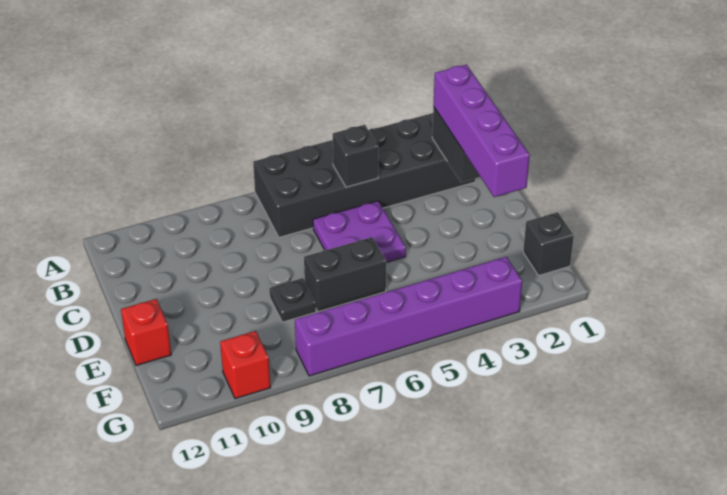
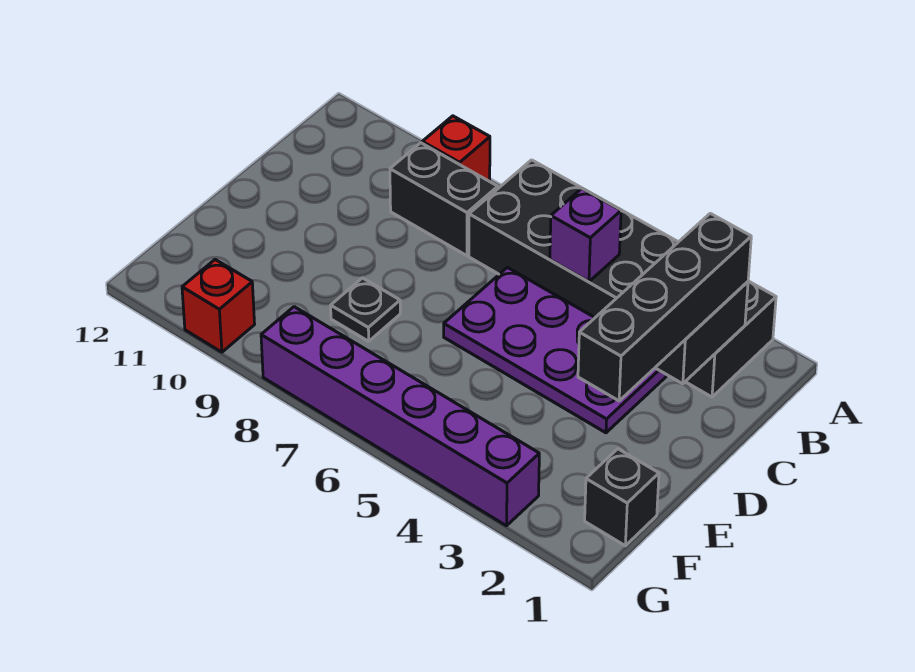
purple 1x4 brick [433,65,530,197] -> black 1x4 brick [578,213,751,401]
black 1x1 brick [333,125,378,187] -> purple 1x1 brick [550,189,621,282]
purple 2x2 plate [313,201,406,262] -> purple 2x4 plate [444,267,668,433]
black 1x2 brick [304,237,386,312] -> black 1x2 brick moved to [390,143,498,256]
red 1x1 brick [121,299,171,365] -> red 1x1 brick moved to [422,116,490,181]

